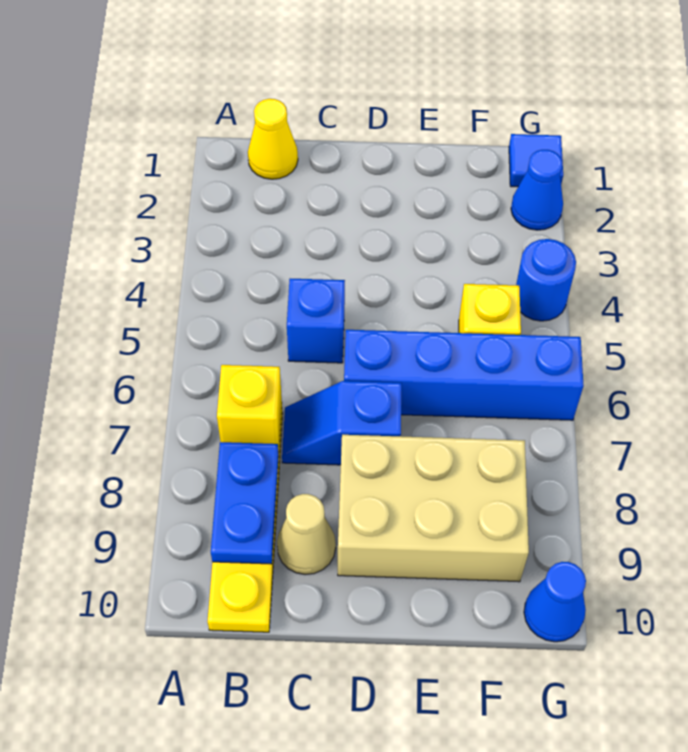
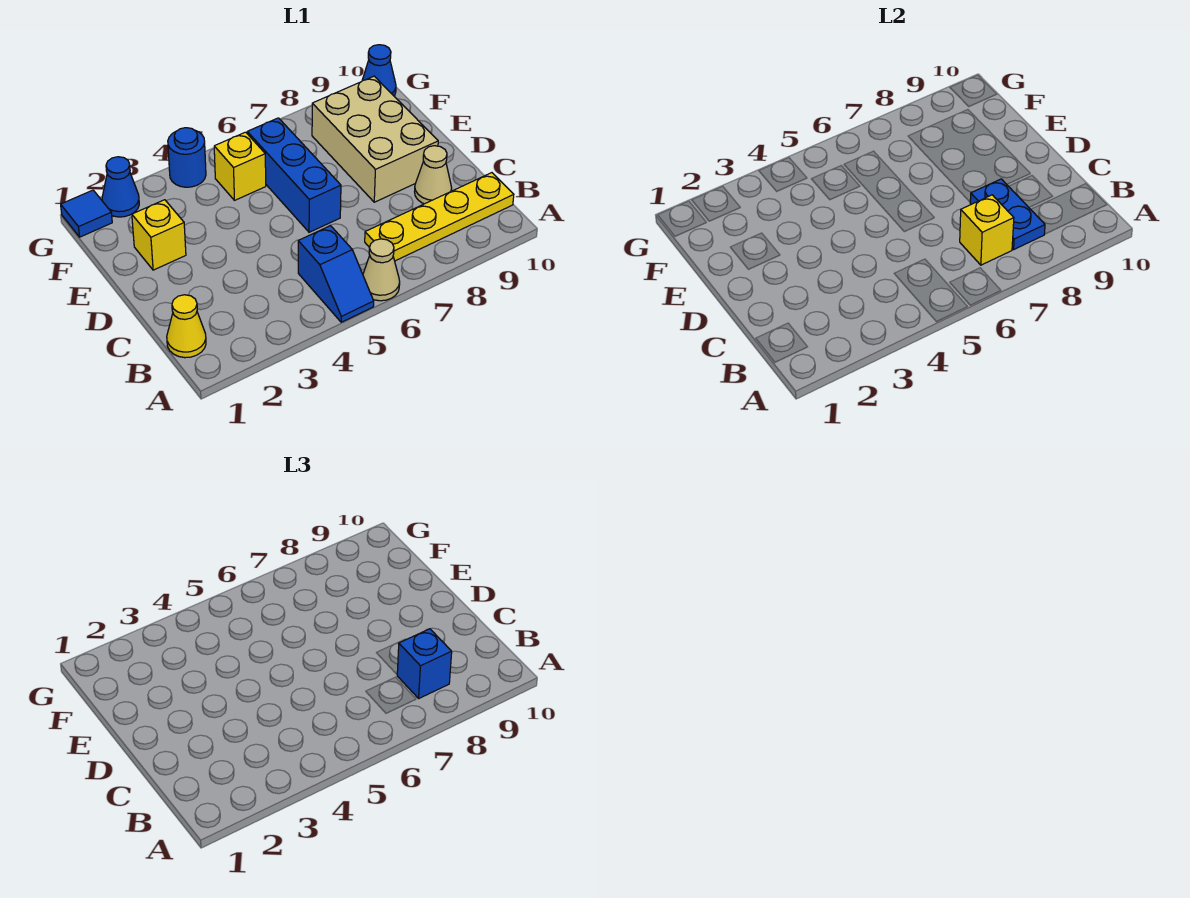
none -> tan 1x1 cone [363,239,400,301]
blue 1x2 plate [211,442,279,564] -> blue 1x2 plate turned to [970,179,1045,249]
blue 1x1 brick [287,279,345,363] -> blue 1x1 brick moved to [397,629,452,698]
blue 1x2 slope [282,381,402,465] -> blue 1x2 slope moved to [298,226,374,322]
blue 1x4 brick [344,330,584,420] -> blue 1x3 brick [247,118,341,232]
none -> yellow 1x1 brick [132,200,186,270]

